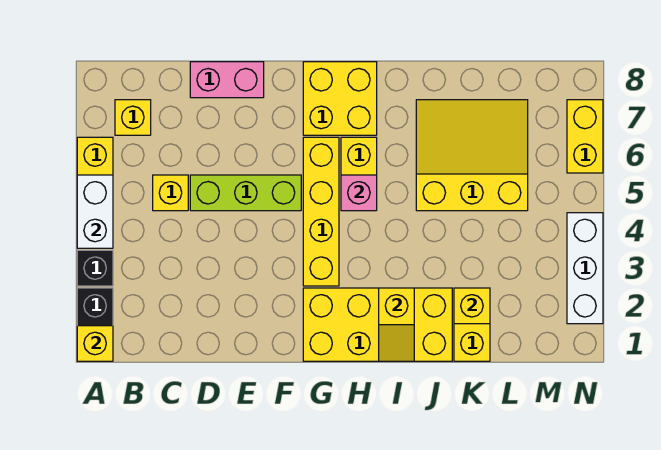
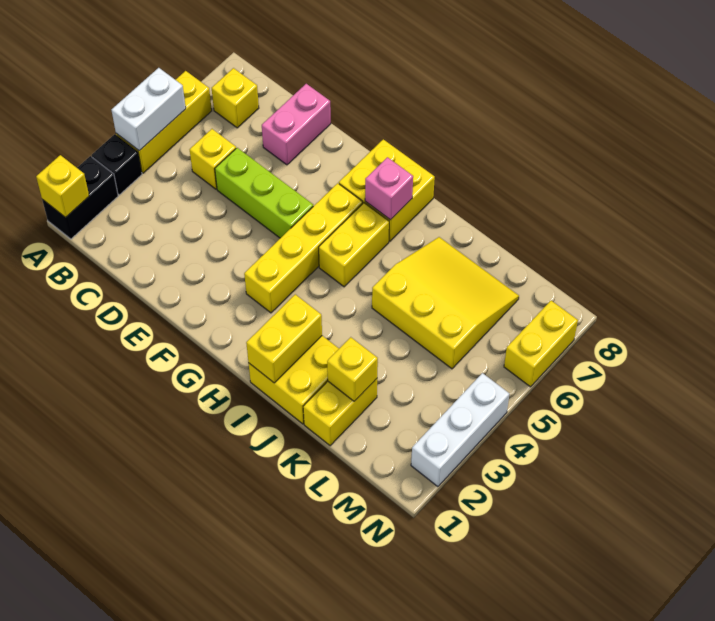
pink 1x2 brick [190,62,264,98] -> pink 1x2 brick turned to [262,84,331,165]
yellow 2x4 brick [303,288,452,361] -> yellow 2x2 brick [249,336,339,424]
pink 1x1 brick [341,175,377,211] -> pink 1x1 brick moved to [365,157,413,220]
yellow 1x2 slope [379,288,414,361] -> yellow 1x2 brick [246,294,322,383]

